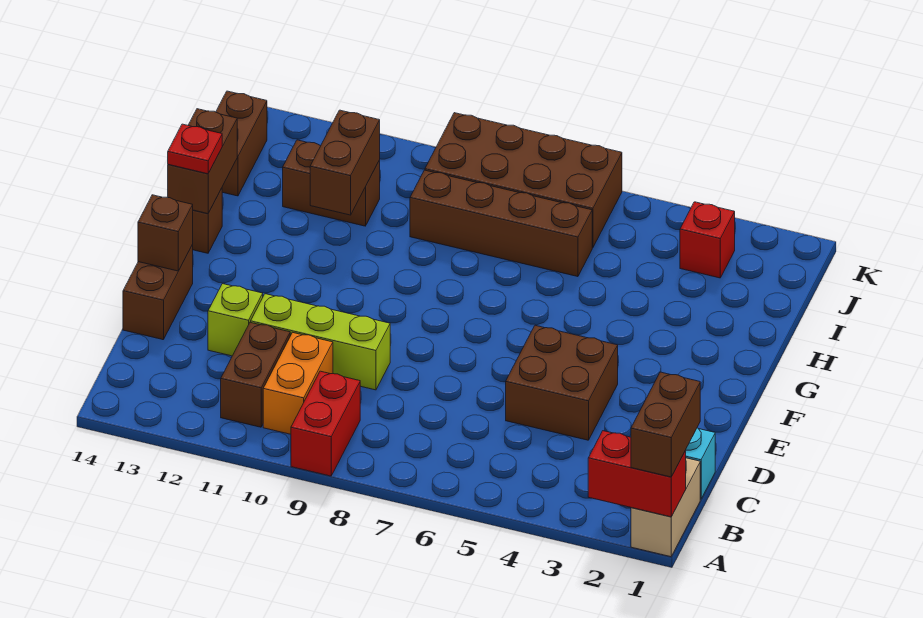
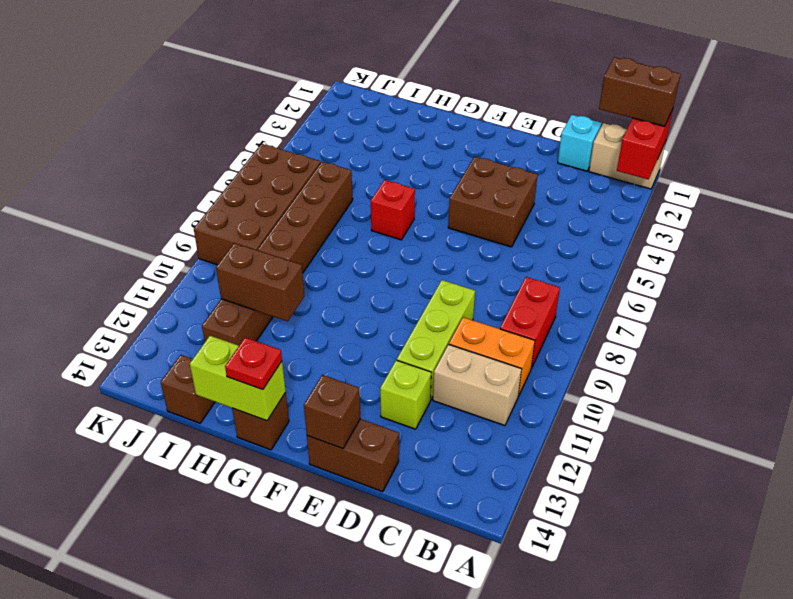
red 1x2 brick [291,371,360,476] -> red 1x2 brick turned to [500,277,560,368]
brown 1x2 brick [221,322,290,427] -> tan 1x2 brick [433,344,521,426]
brown 1x2 brick [168,109,237,214] -> lime 1x2 brick [190,336,286,421]
brown 1x2 brick [216,91,267,196] -> brown 1x1 brick [161,355,215,423]
red 1x1 brick [680,202,735,278] -> red 1x1 brick moved to [371,180,415,240]

